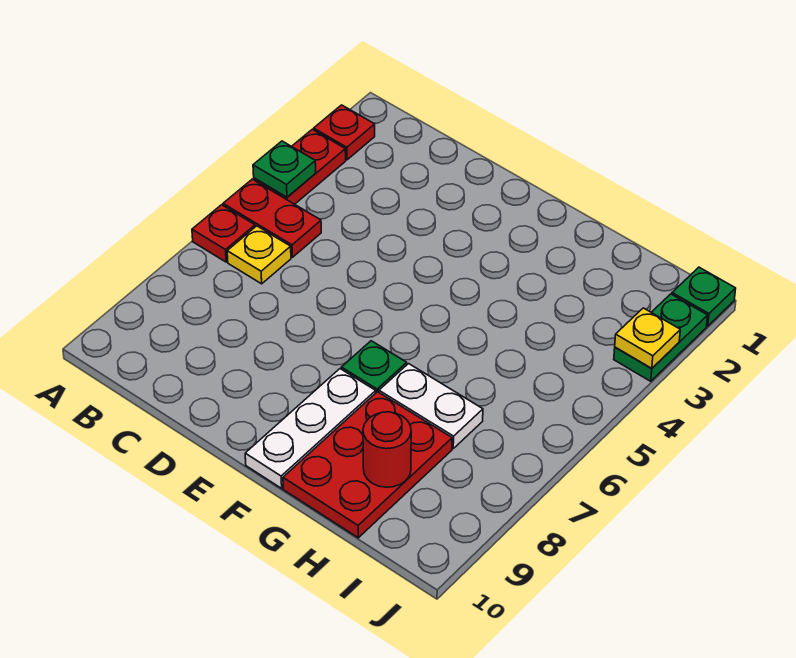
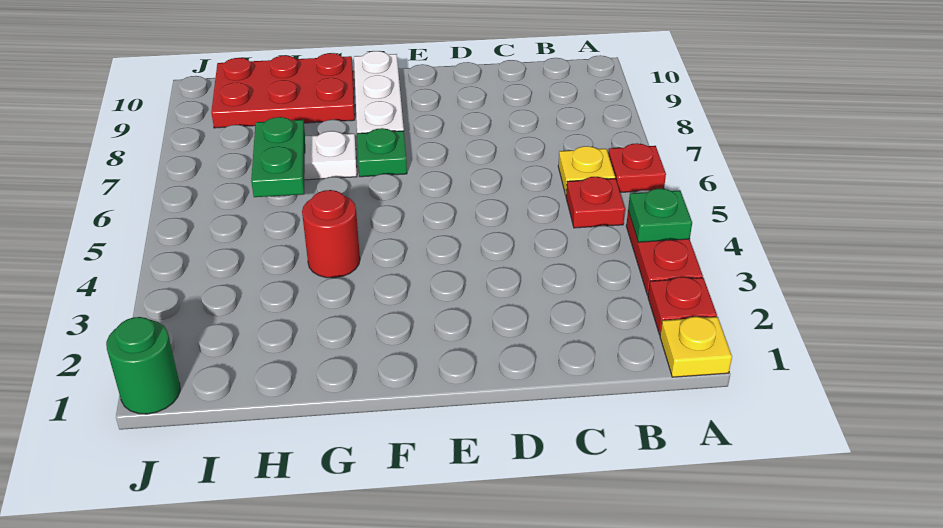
red 1x2 plate [223,179,321,257] -> red 1x1 plate [566,177,625,228]
red 2x3 plate [283,392,452,538] -> red 2x3 plate turned to [211,53,355,128]
red 1x1 round brick [363,412,411,487] -> red 1x1 round brick moved to [302,190,360,278]
green 1x1 plate [672,267,736,326] -> green 1x1 round brick [106,317,180,414]
green 1x2 plate [614,294,708,381] -> green 1x2 plate moved to [251,117,305,197]
yellow 1x1 plate [615,308,680,369] -> yellow 1x1 plate moved to [660,317,732,377]

